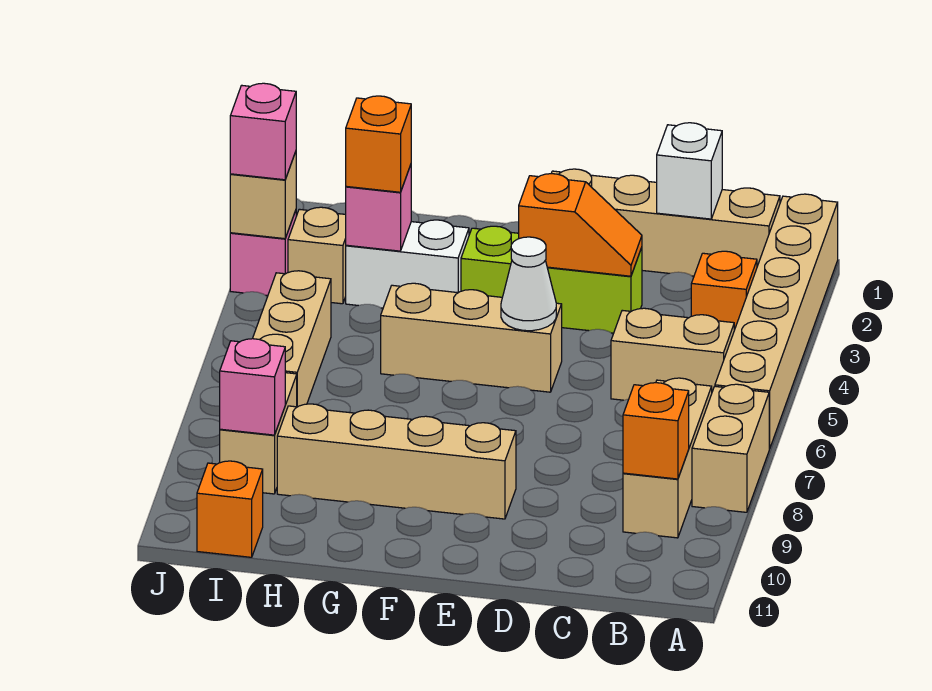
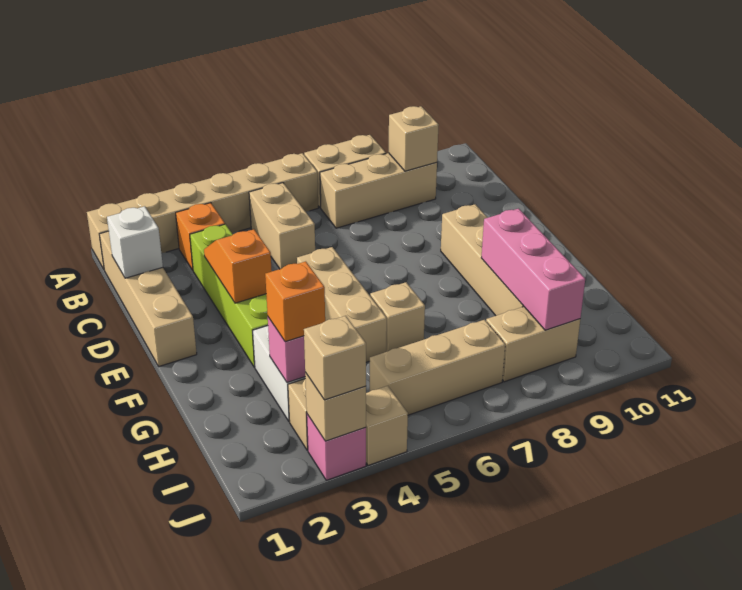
orange 1x1 brick [623,383,689,479] -> tan 1x1 brick [388,106,439,171]
lime 1x3 brick [461,226,642,333] -> lime 1x4 brick [190,224,268,367]
white 1x1 cone [501,237,556,331] -> none
none -> tan 1x1 brick [370,282,425,352]
pink 1x1 brick [220,339,285,435] -> pink 1x3 brick [481,209,585,330]
orange 1x1 brick [197,461,263,557] -> none
pink 1x1 brick [230,83,296,180] -> tan 1x1 brick [304,316,366,400]
none -> tan 1x1 brick [366,386,408,465]

